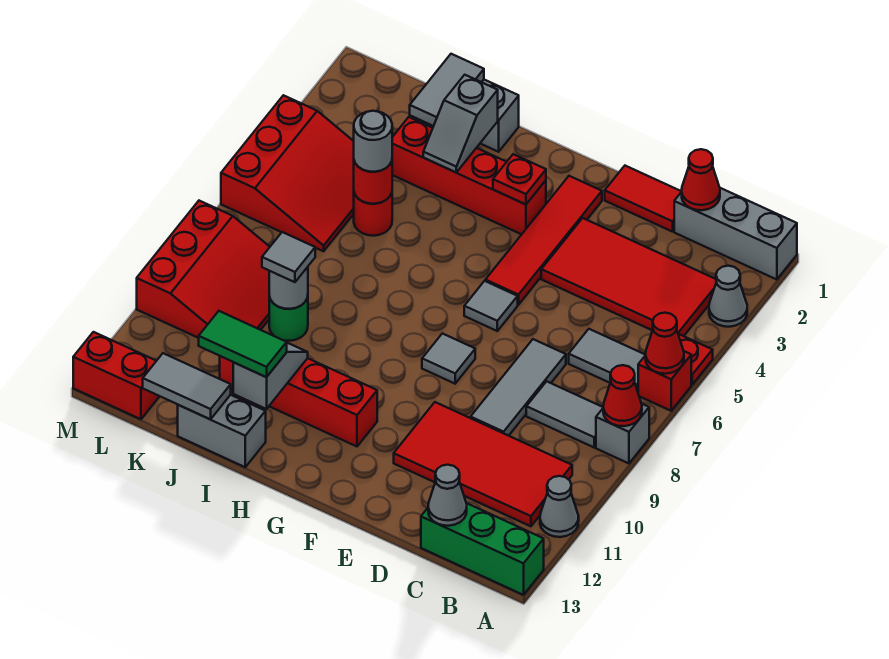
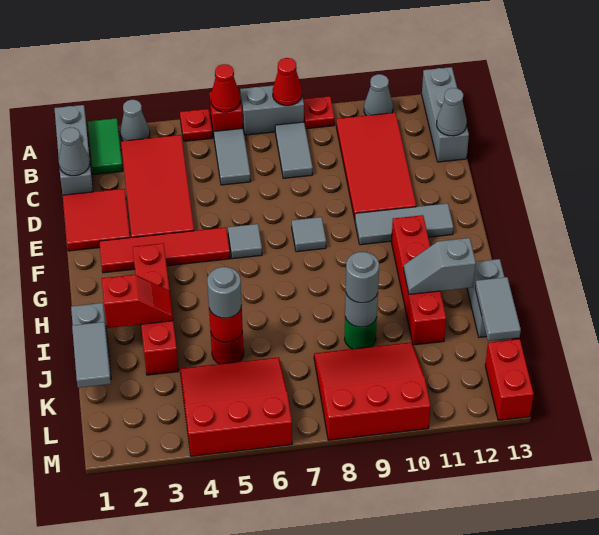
grey 1x1 brick [596,404,649,463] -> grey 1x2 brick [240,85,304,135]
green 1x3 brick [421,503,544,595] -> grey 1x3 brick [422,67,469,162]
red 1x1 cone [682,149,720,210] -> grey 1x1 cone [59,127,90,176]
red 1x2 tile [605,166,682,232] -> red 2x2 tile [63,189,130,251]
grey 1x3 tile [471,339,566,436] -> grey 1x3 tile moved to [355,203,454,245]
red 1x1 plate [493,154,546,204] -> red 1x1 plate moved to [303,96,335,129]
grey 1x2 slope [423,75,498,172] -> red 1x2 slope [102,275,173,328]
green 1x2 tile [199,311,287,377] -> green 1x2 tile moved to [88,118,123,175]
grey 1x2 tile [410,54,484,126] -> grey 1x2 tile turned to [72,322,111,388]
grey 1x1 tile [262,232,315,282] -> grey 1x1 round brick [346,252,379,303]

